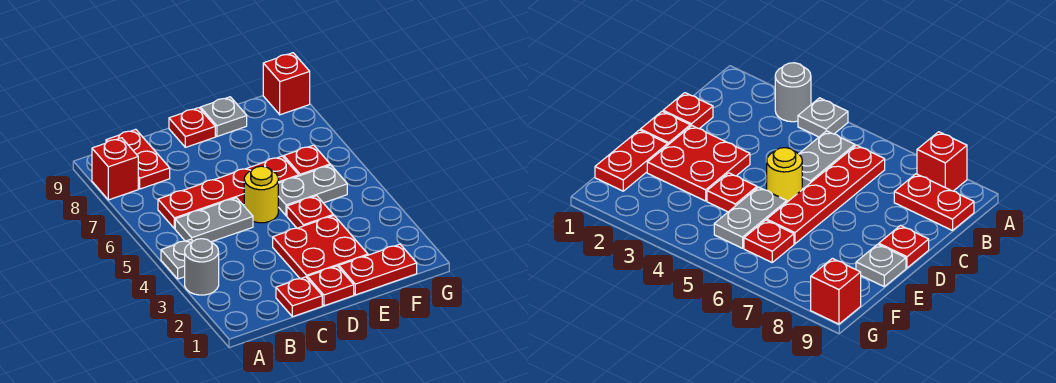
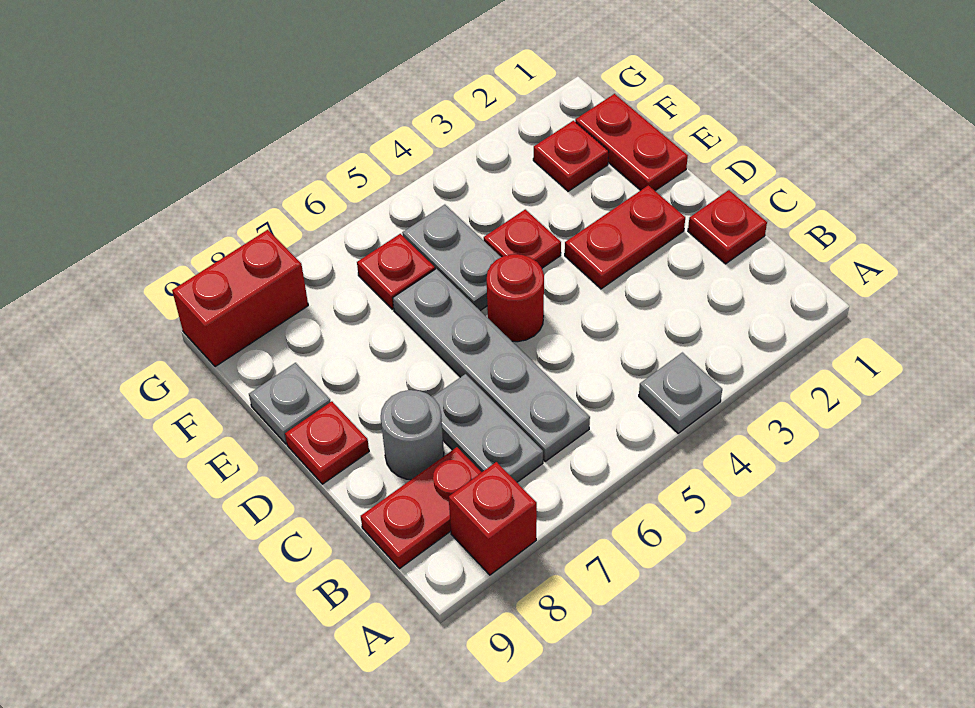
grey 1x1 round brick [185,239,219,295] -> grey 1x1 round brick moved to [381,390,444,480]
grey 1x2 plate [175,198,253,242] -> grey 1x2 plate moved to [433,374,543,482]
red 1x4 plate [158,156,299,229] -> grey 1x4 plate [393,269,590,461]
red 1x1 plate [307,266,354,306] -> red 1x1 plate moved to [533,121,609,191]
red 2x2 plate [273,216,368,279] -> red 1x2 plate [565,185,685,289]
yellow 1x1 round brick [244,166,278,223] -> red 1x1 round brick [487,254,544,342]
red 1x1 brick [263,53,310,115] -> red 1x2 brick [172,230,308,367]

